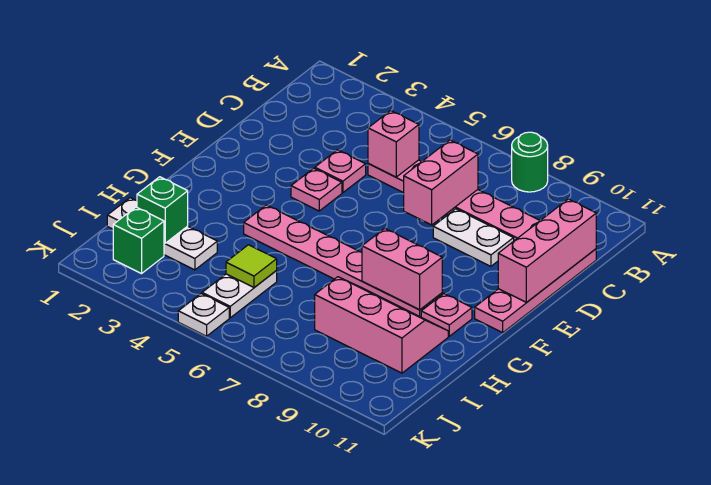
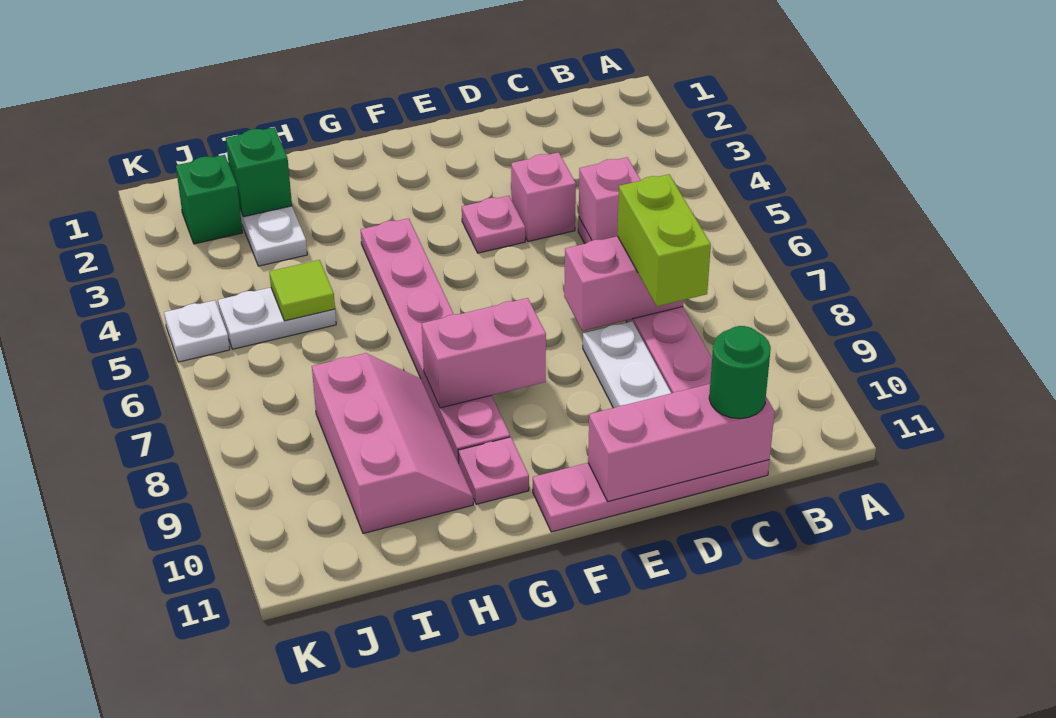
green 1x1 round brick [512,132,548,192] -> green 1x1 round brick moved to [709,326,771,419]
none -> lime 1x2 brick [617,174,711,306]
pink 1x1 plate [315,150,366,193] -> pink 1x1 brick [511,152,576,242]
pink 1x2 brick [362,228,442,310] -> pink 1x2 brick turned to [422,298,546,408]

